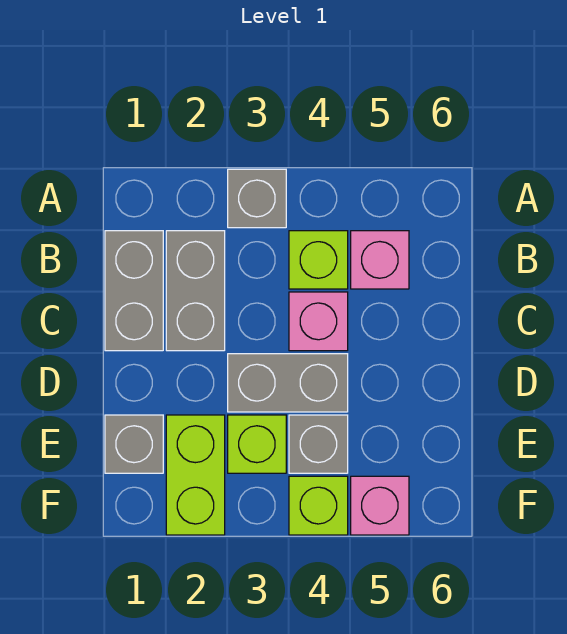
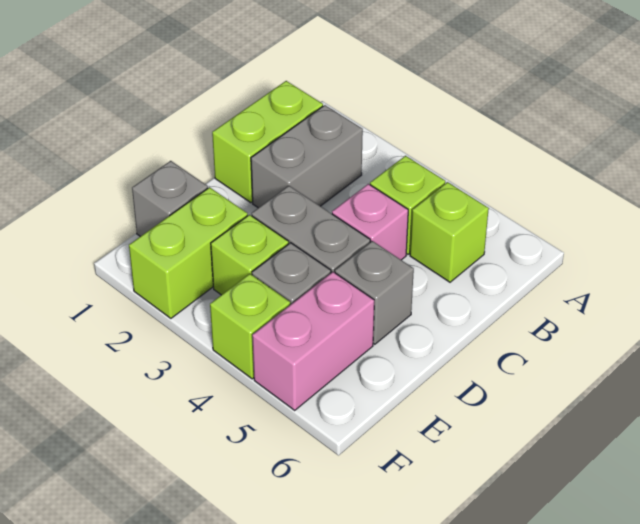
grey 1x1 brick [228,169,286,228] -> grey 1x1 brick moved to [335,241,414,344]
grey 1x2 brick [105,231,163,351] -> lime 1x2 brick [212,81,323,203]
pink 1x1 brick [351,231,409,289] -> lime 1x1 brick [410,182,489,282]
pink 1x1 brick [351,476,409,535] -> pink 1x2 brick [252,272,374,410]

